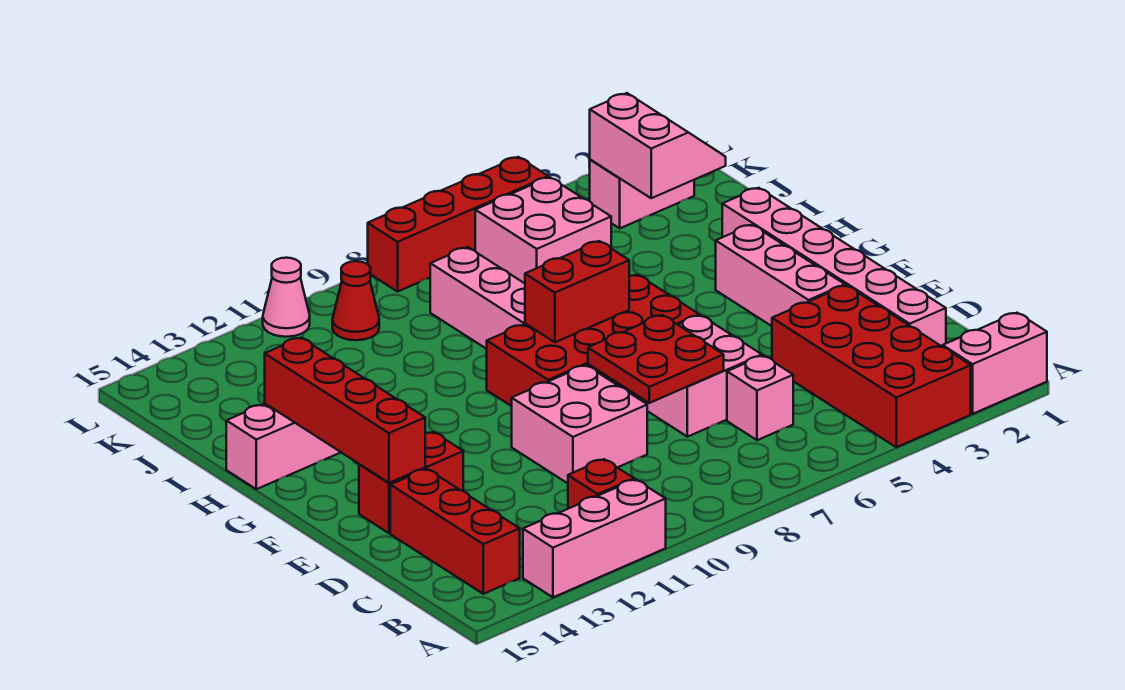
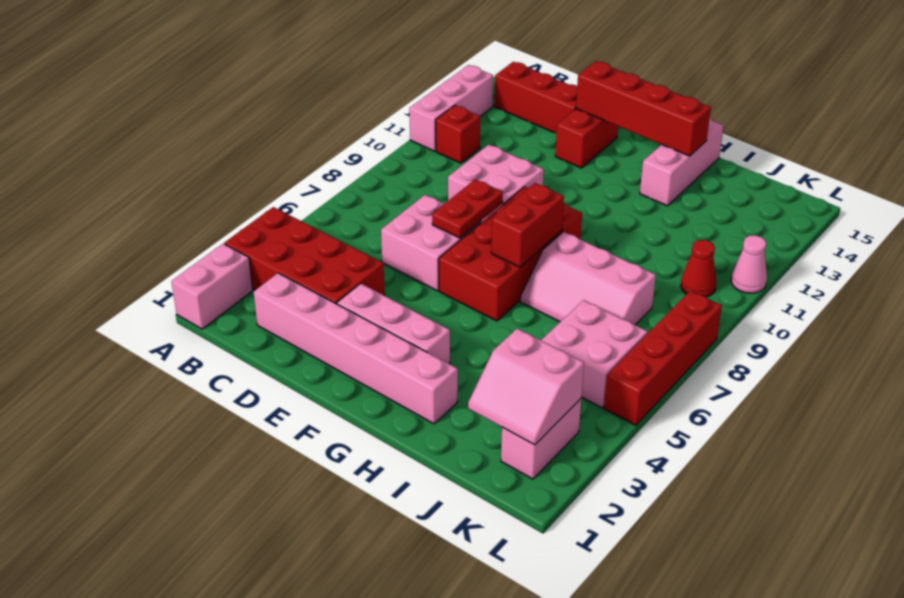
pink 1x1 brick [727,356,793,440] -> none
red 2x2 plate [588,315,724,403] -> red 1x2 plate [432,179,503,238]

